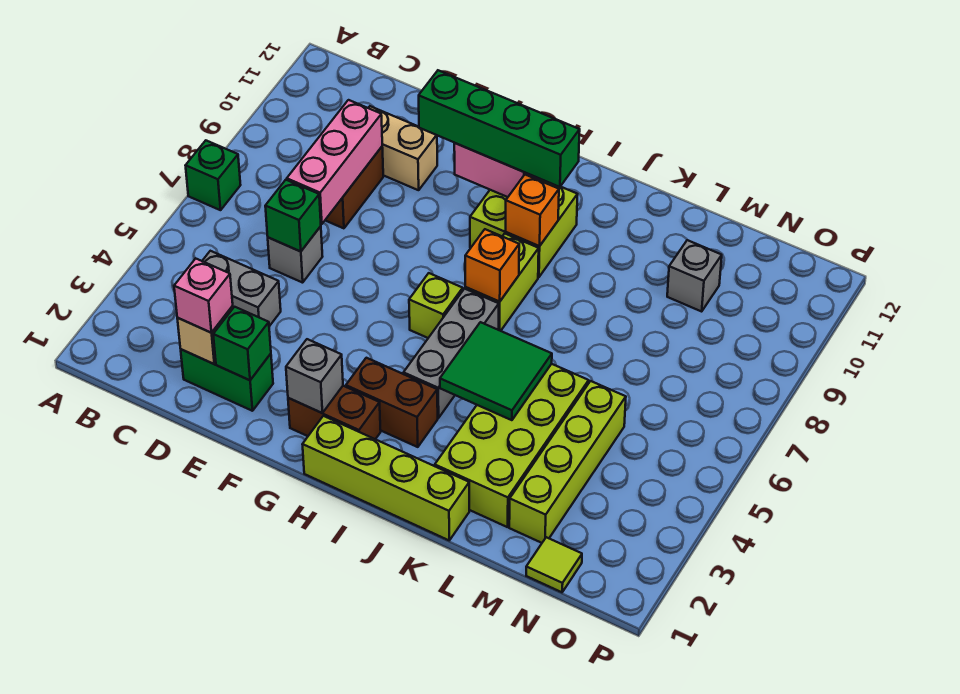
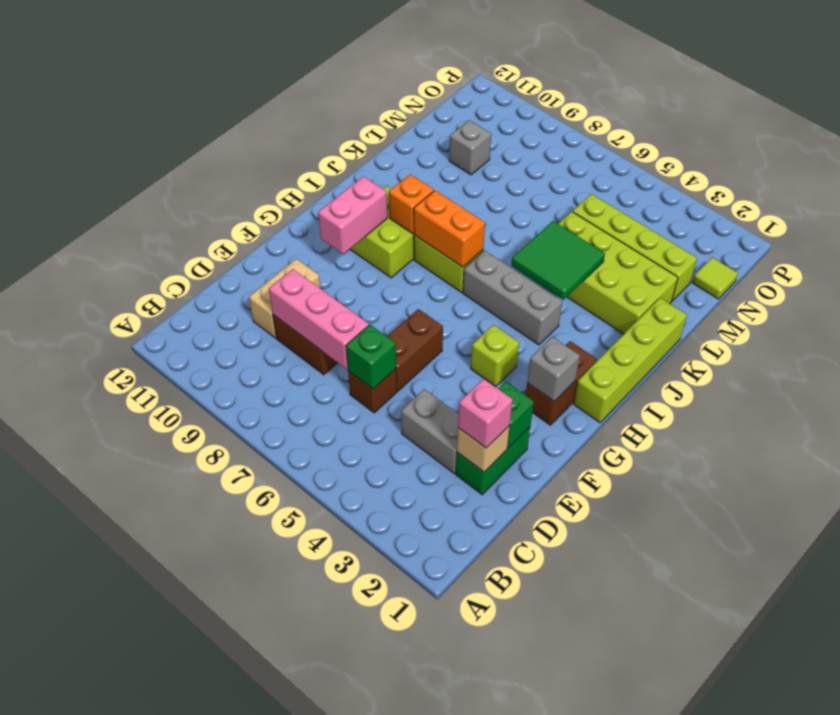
green 1x1 brick [186,141,240,210] -> none
grey 1x2 brick [202,251,281,326] -> grey 1x2 brick turned to [401,389,459,473]
grey 1x1 brick [268,226,323,283] -> brown 1x1 brick [348,369,397,413]
green 1x4 brick [419,70,580,187] -> none
brown 1x2 brick [346,358,438,447] -> brown 1x2 brick moved to [387,309,443,391]
lime 1x1 brick [409,273,463,338] -> lime 1x1 brick moved to [471,325,519,387]
orange 1x1 brick [465,229,519,302] -> orange 1x2 brick [414,191,485,267]

